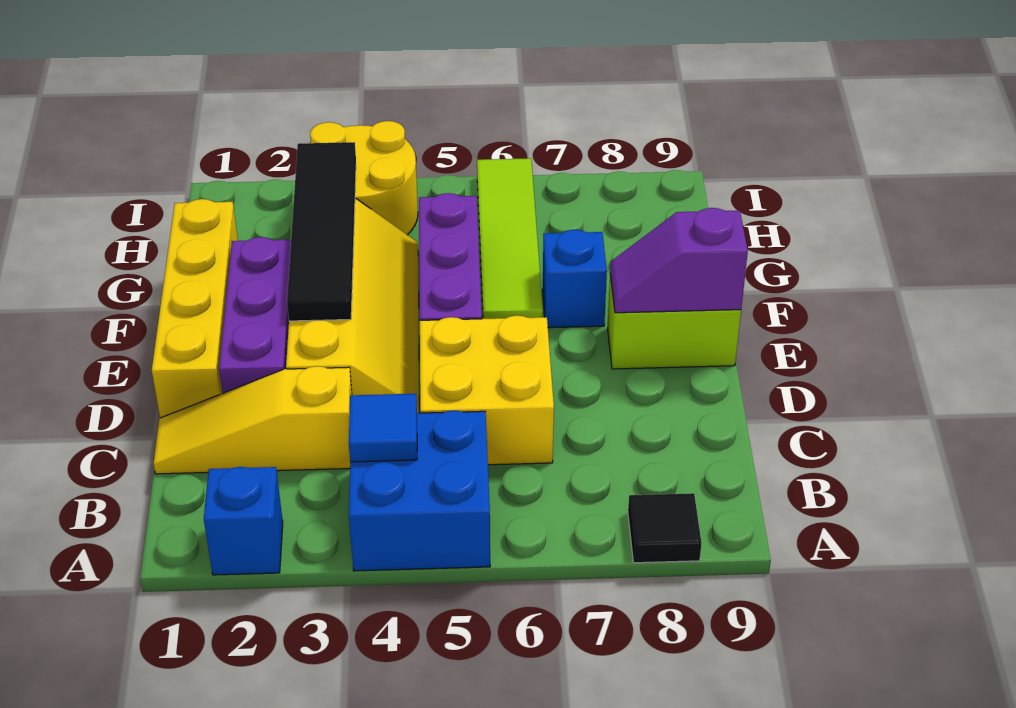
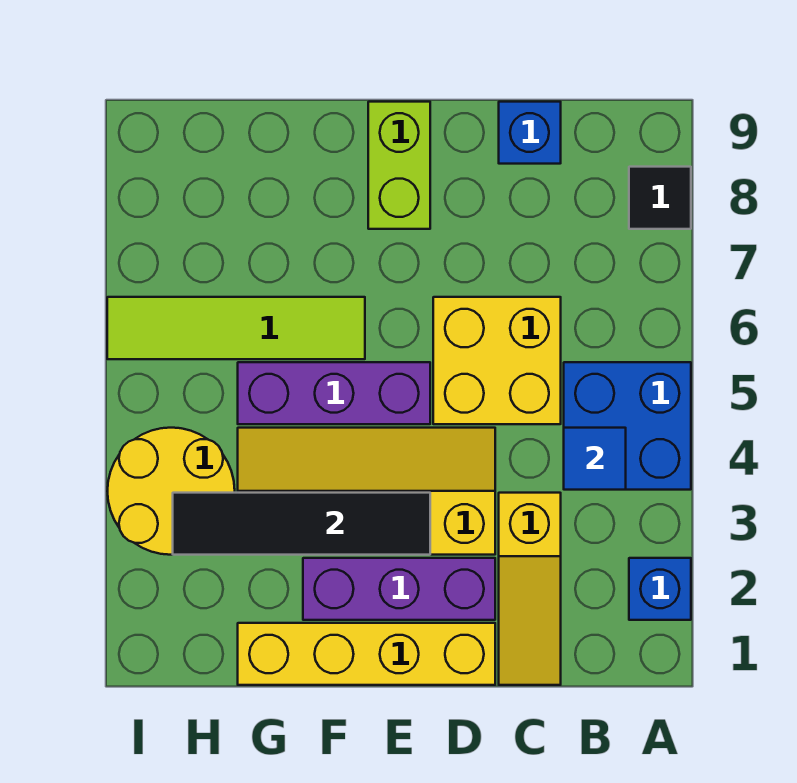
purple 1x2 slope [610,208,748,313] -> none
blue 1x1 brick [543,230,607,328] -> blue 1x1 brick moved to [499,102,561,164]

